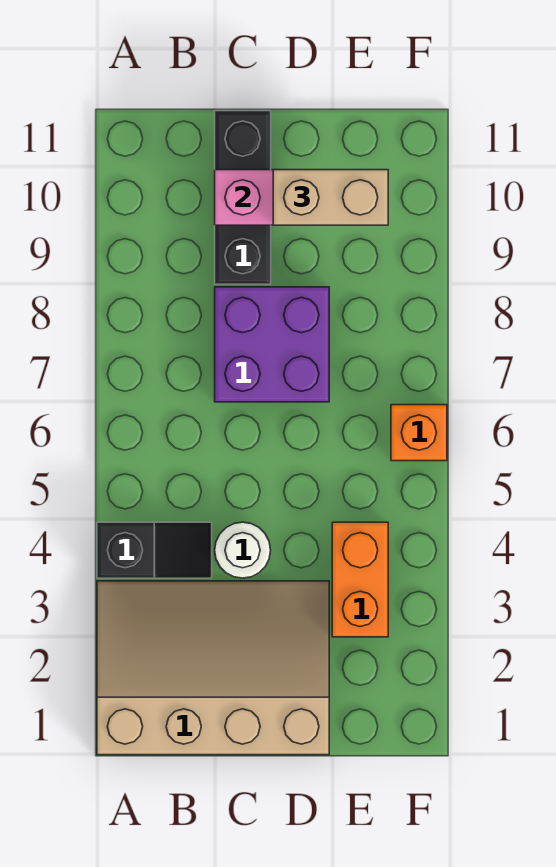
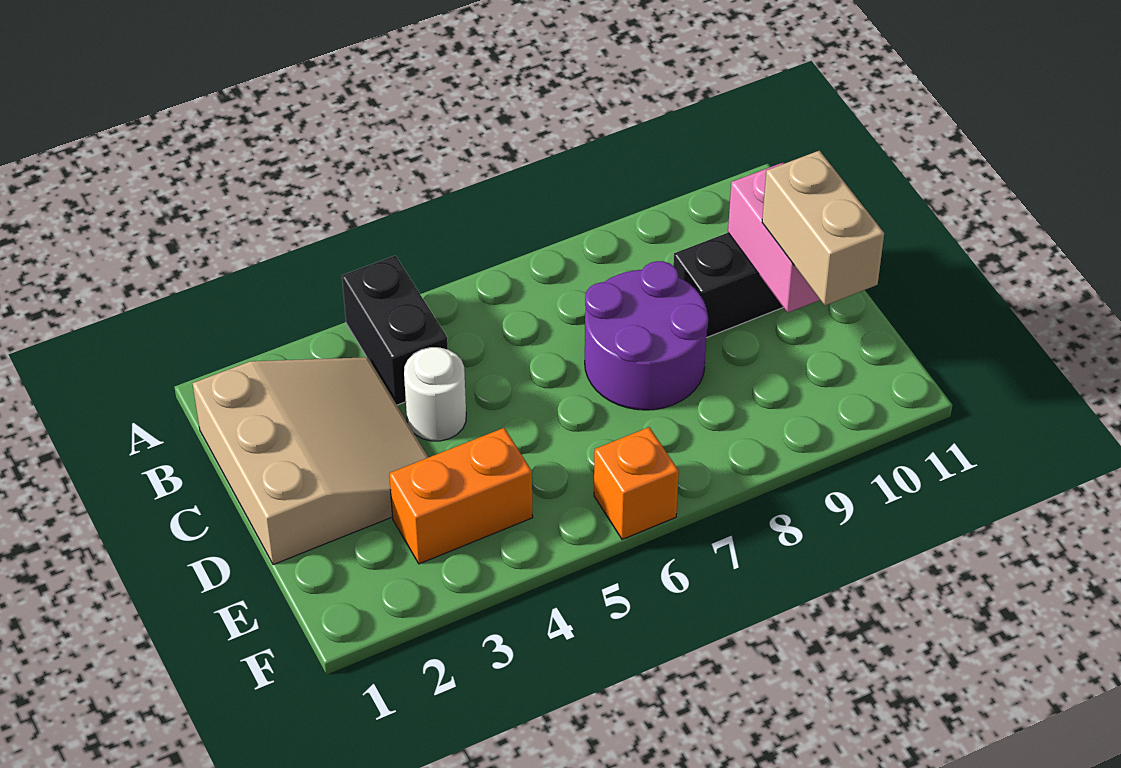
tan 3x4 slope [97,581,329,755] -> tan 3x3 slope [193,357,428,565]
black 1x2 slope [97,522,212,578] -> black 1x2 brick [342,256,448,405]
purple 2x2 brick [215,287,329,402] -> purple 2x2 round brick [585,261,708,410]

